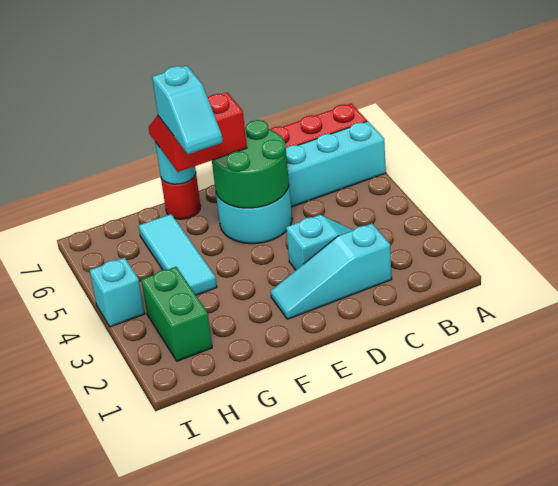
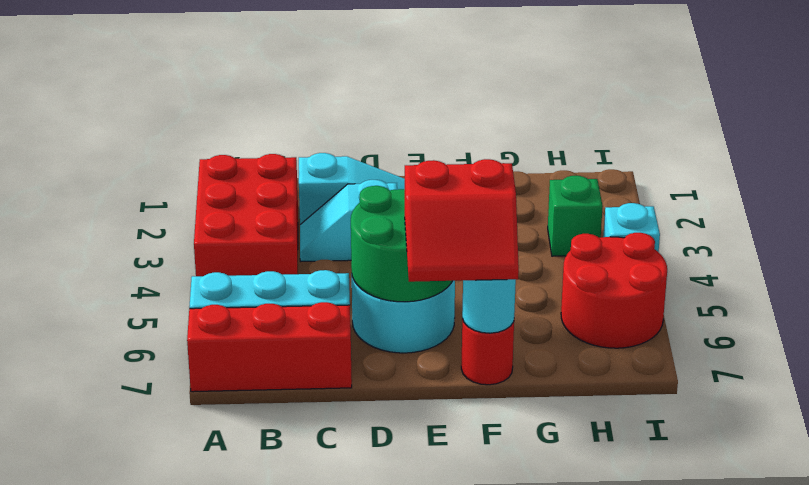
none -> red 2x3 brick [194,154,298,276]
cyan 1x2 slope [152,65,223,154] -> none
cyan 1x3 tile [139,214,217,295] -> none
green 1x2 brick [141,267,212,361] -> green 1x1 brick [548,176,603,256]
none -> red 2x2 round brick [561,233,667,348]

